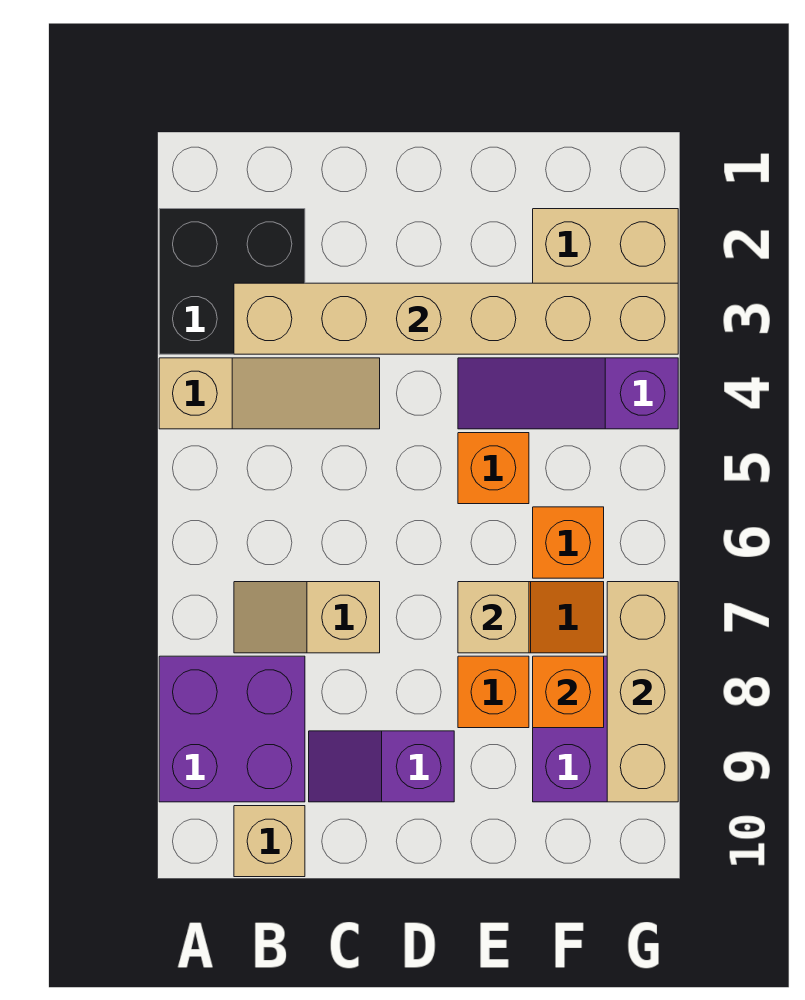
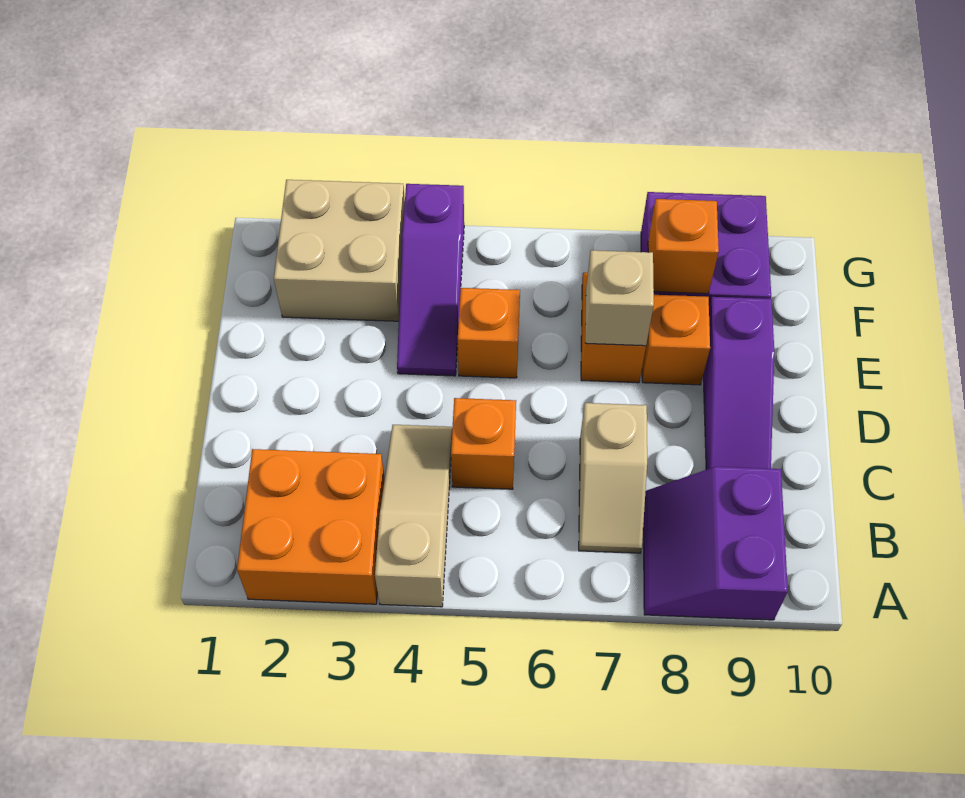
black 2x2 brick [159,209,305,354] -> orange 2x2 brick [237,449,385,604]
purple 2x2 brick [159,656,305,802] -> purple 2x2 slope [643,467,788,620]
tan 1x6 brick [234,283,678,354] -> none
tan 1x1 brick [234,806,305,877] -> none
purple 1x2 slope [309,731,454,802] -> purple 1x3 slope [703,297,774,470]
orange 1x1 brick [533,507,604,578] -> orange 1x1 brick moved to [451,398,516,489]
tan 1x3 brick [607,582,678,802] -> none

